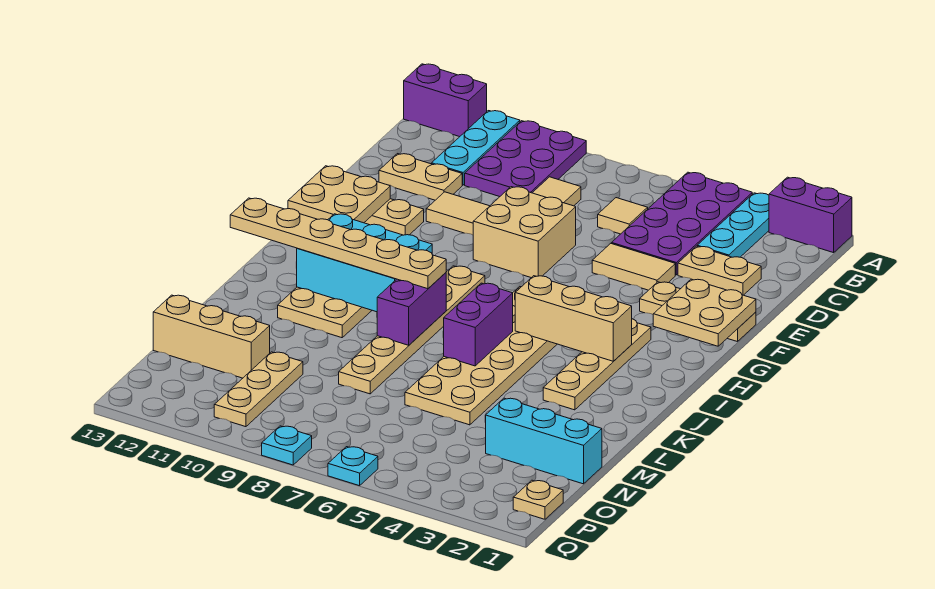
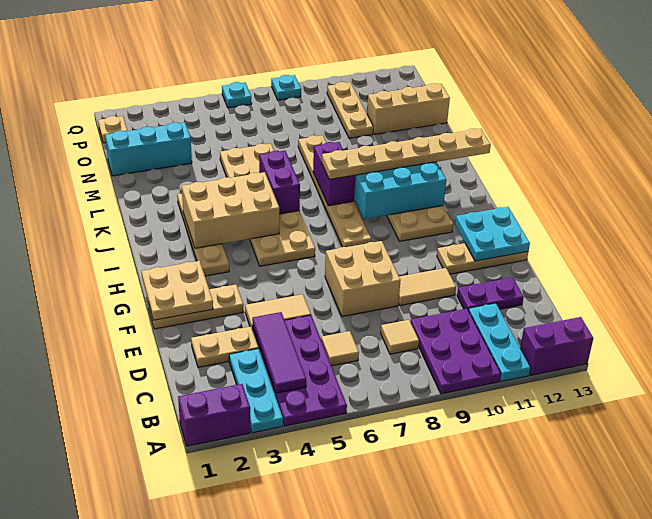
none -> purple 1x3 tile [252,312,306,393]
tan 1x2 plate [379,154,462,200] -> purple 1x2 plate [457,277,524,310]
tan 2x2 plate [288,166,390,223] -> cyan 2x2 plate [455,207,530,261]
tan 1x3 brick [515,276,632,361] -> tan 2x3 brick [182,172,279,248]

